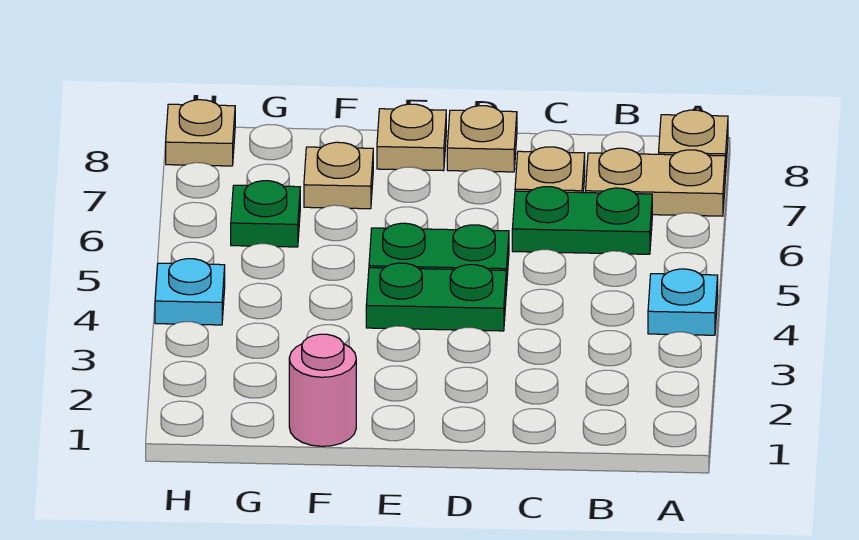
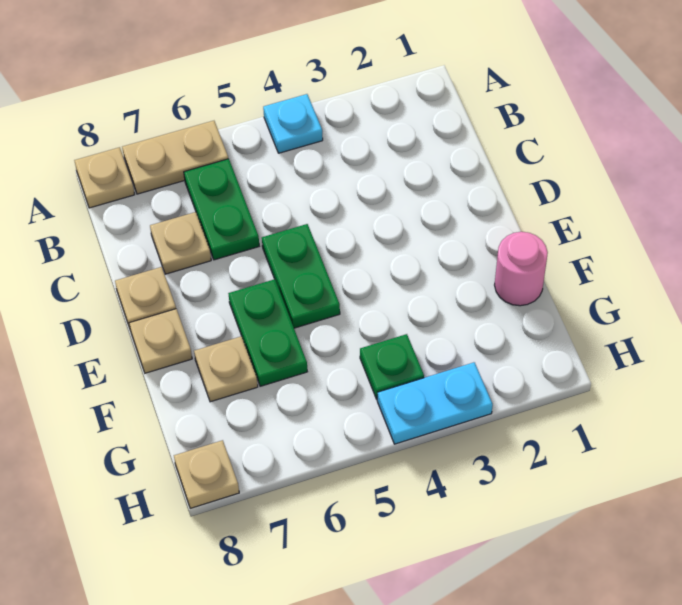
tan 1x2 plate [586,148,725,216] -> tan 1x2 plate turned to [122,121,228,194]
green 1x2 plate [366,263,506,331] -> green 1x2 plate moved to [228,279,307,386]
green 1x1 plate [231,181,300,247] -> green 1x1 plate moved to [360,334,424,399]
cyan 1x1 plate [155,259,225,325] -> cyan 1x2 plate [377,362,493,444]

